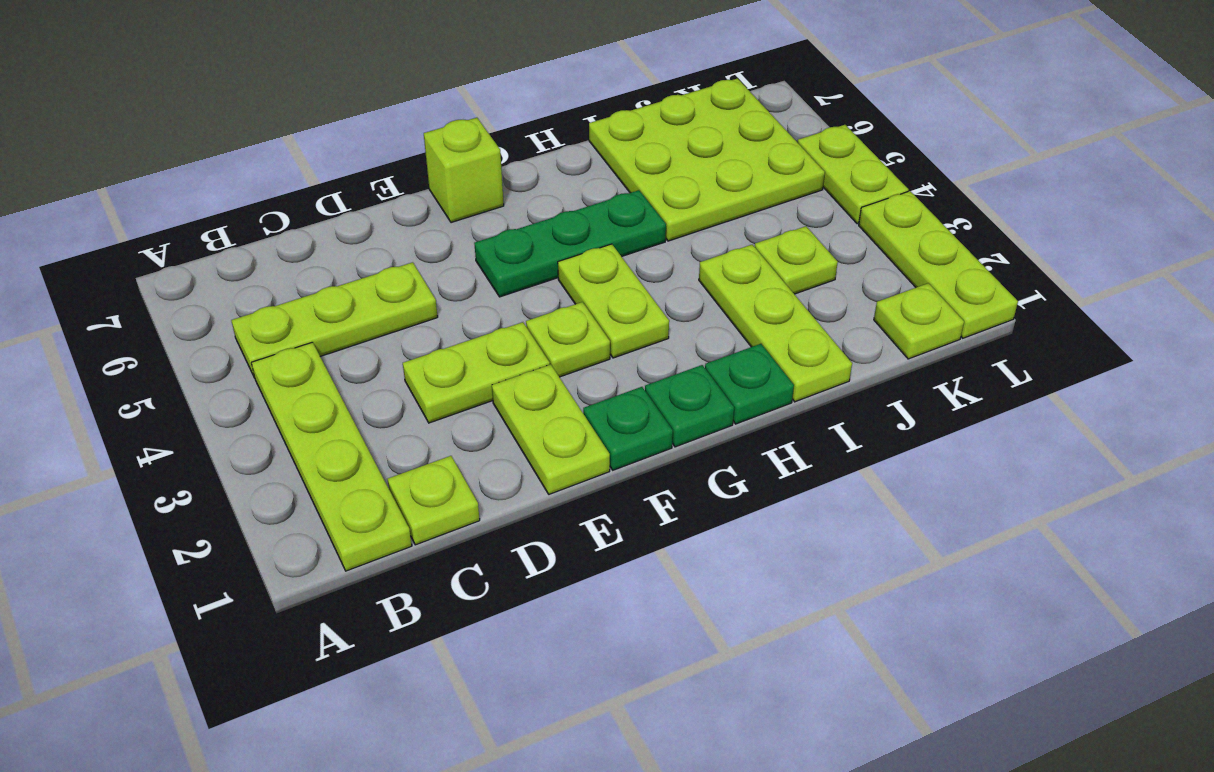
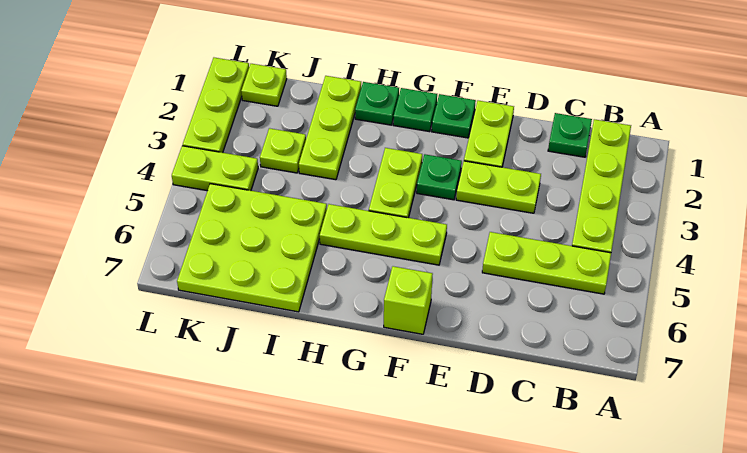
lime 1x1 plate [388,456,480,545] -> green 1x1 plate [548,113,592,157]
lime 1x1 plate [526,302,610,377] -> green 1x1 plate [417,154,462,200]
green 1x3 plate [474,190,666,297] -> lime 1x3 plate [320,204,447,265]
lime 1x2 plate [798,125,908,224] -> lime 1x2 plate turned to [172,146,258,191]

